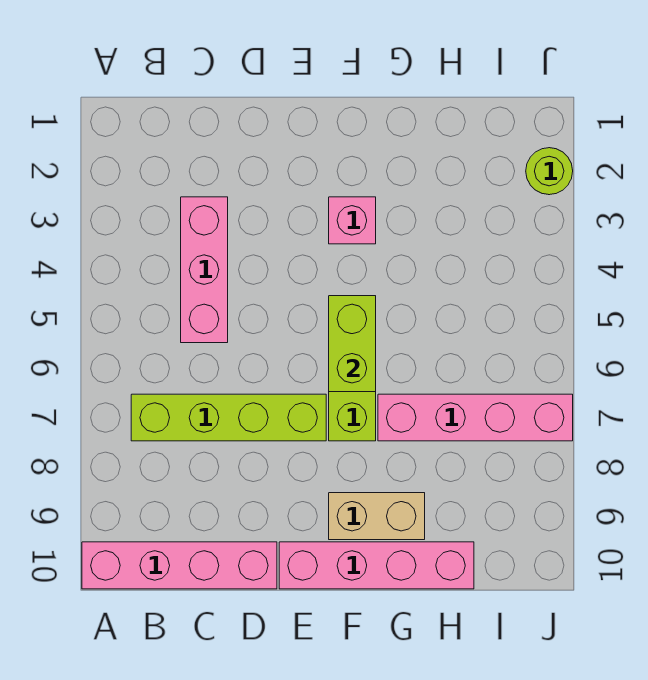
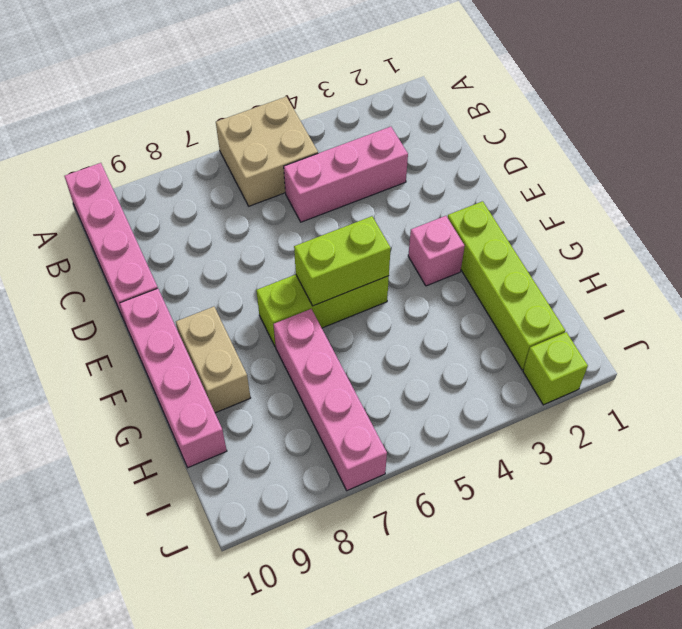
none -> tan 2x2 brick [216,97,318,206]
lime 1x4 brick [131,394,326,441] -> lime 1x4 brick moved to [448,201,565,370]
lime 1x1 round brick [526,148,573,195] -> lime 1x1 brick [523,332,588,405]

